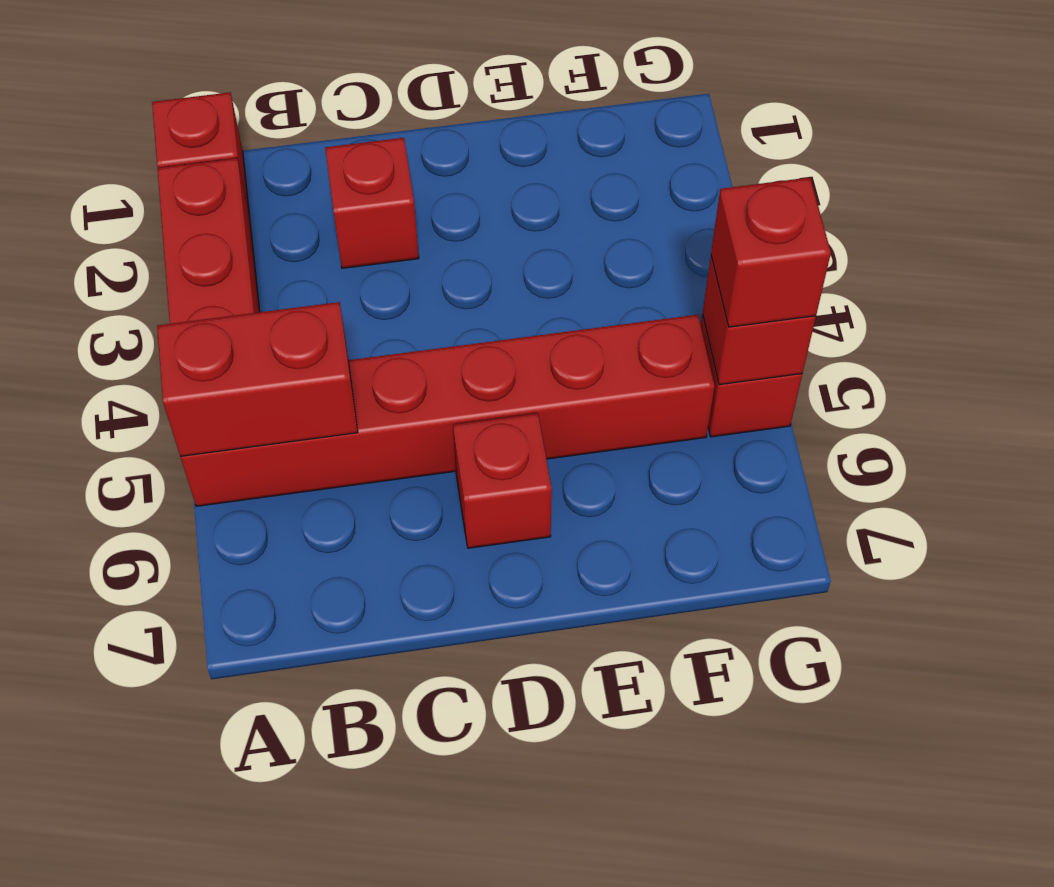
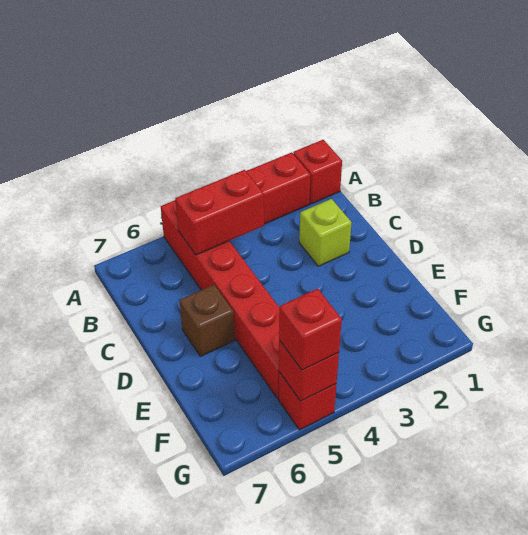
red 1x2 brick [157,302,358,456] -> red 1x2 brick turned to [175,170,264,255]
red 1x1 brick [325,138,419,268] -> lime 1x1 brick [299,199,352,266]
red 1x1 brick [453,413,552,548] -> brown 1x1 brick [180,285,235,356]

